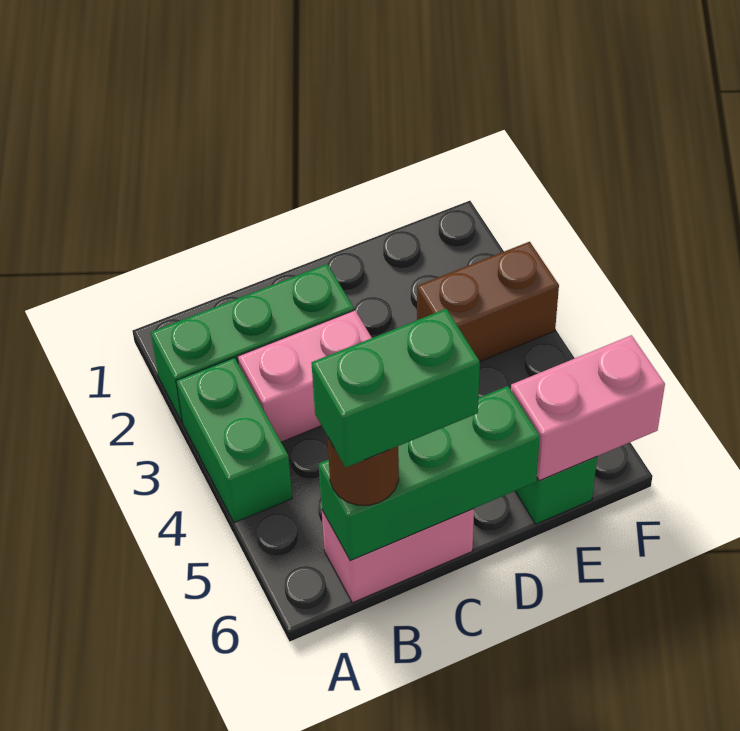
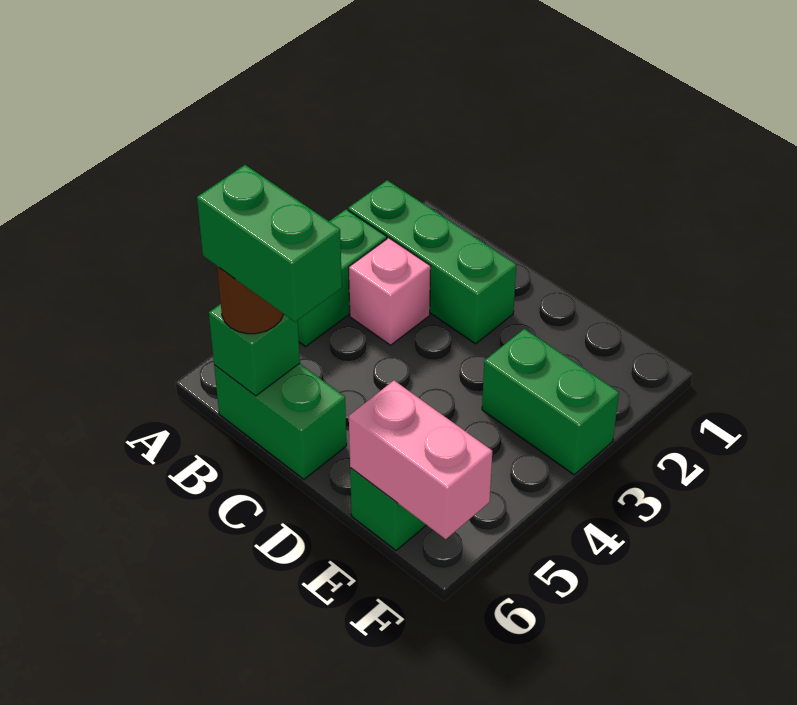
pink 1x2 brick [238,310,372,442] -> pink 1x1 brick [349,238,431,345]
pink 1x2 brick [322,509,474,603] -> green 1x2 brick [214,363,347,479]
green 1x3 brick [319,386,540,561] -> green 1x1 brick [209,304,300,396]
brown 1x2 brick [417,242,559,361] -> green 1x2 brick [482,329,619,475]

